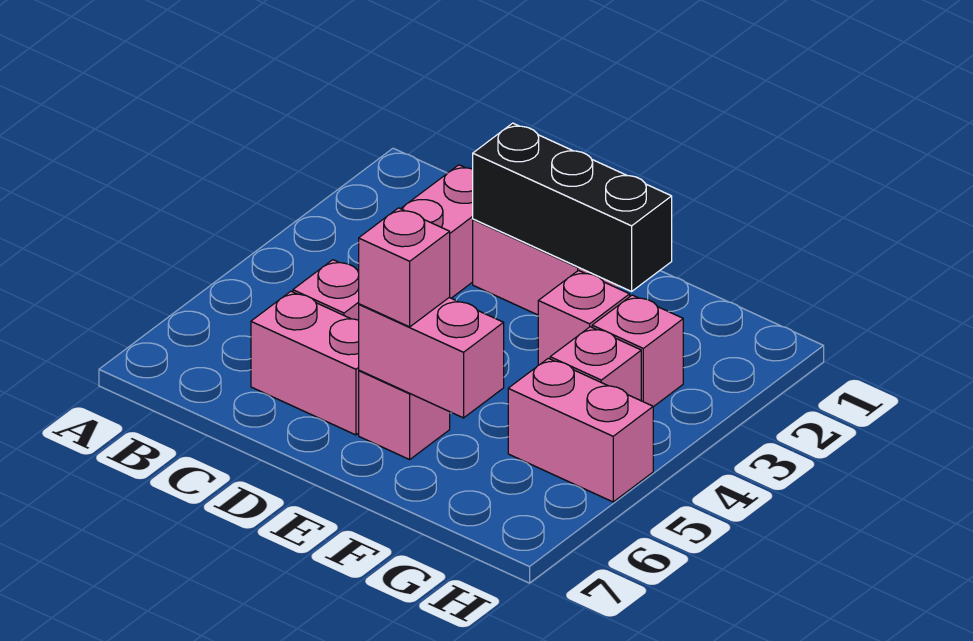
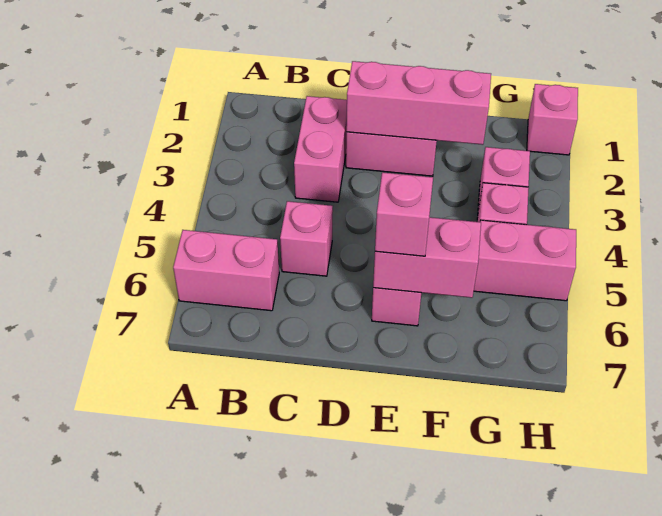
pink 1x2 brick [251,291,359,435] -> pink 1x2 brick moved to [173,230,279,311]
black 1x3 brick [473,123,672,291] -> pink 1x3 brick [346,61,491,145]
pink 1x1 brick [538,271,630,365] -> pink 1x1 brick moved to [527,84,578,155]

